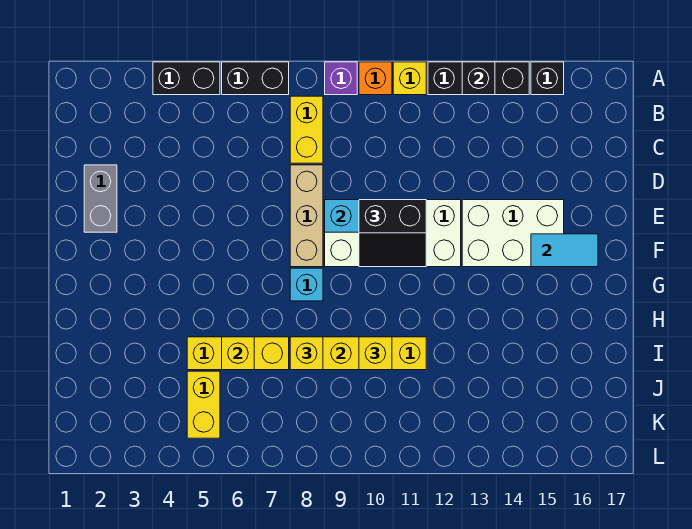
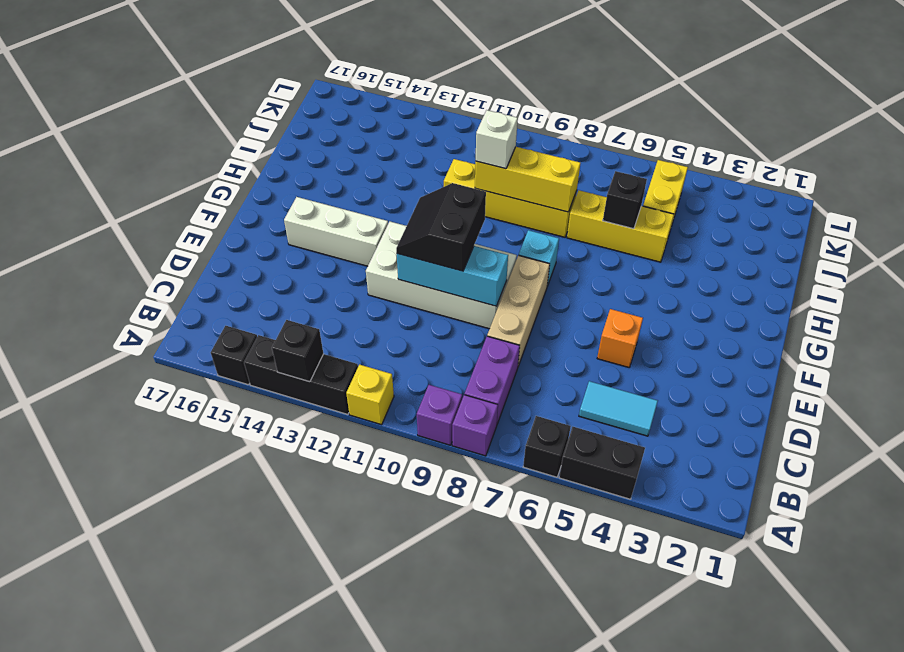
black 1x2 brick [222,62,289,95] -> black 1x1 brick [523,416,571,477]
none -> purple 1x1 brick [452,395,498,456]
orange 1x1 brick [359,62,392,95] -> orange 1x1 brick moved to [597,309,643,367]
yellow 1x2 brick [290,96,323,163] -> purple 1x2 brick [464,336,520,424]
grey 1x2 brick [84,165,117,232] -> none
black 2x2 slope [359,200,426,267] -> black 2x2 slope turned to [396,183,486,271]
white 2x3 brick [462,200,564,267] -> white 1x3 brick [284,197,388,266]
cyan 1x2 tile [531,234,598,267] -> cyan 1x2 tile moved to [579,381,658,436]
yellow 1x1 brick [222,337,254,370] -> black 1x1 brick [603,171,647,229]
yellow 1x1 brick [290,337,323,370] -> none
yellow 1x1 brick [359,337,392,370] -> white 1x1 brick [476,110,518,169]

